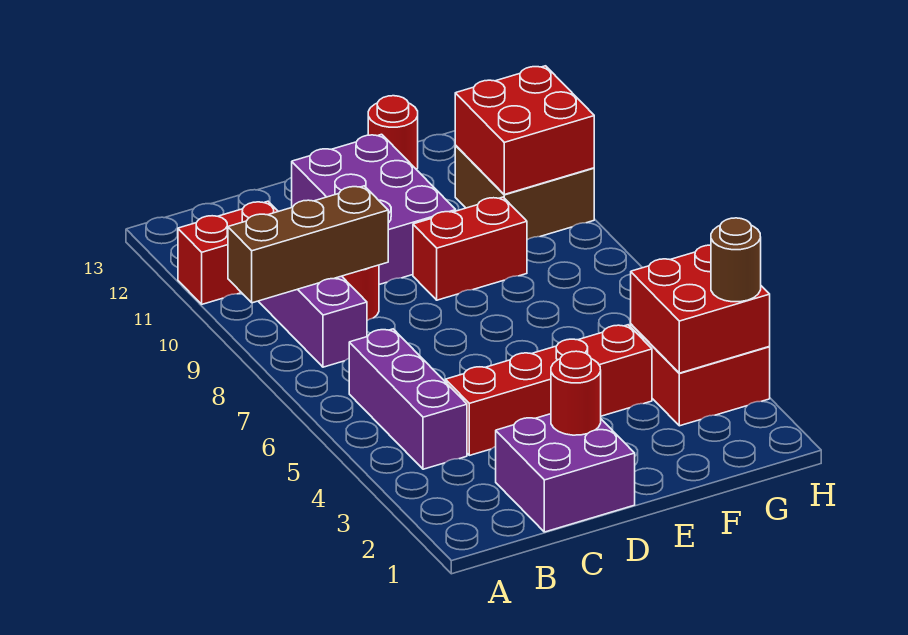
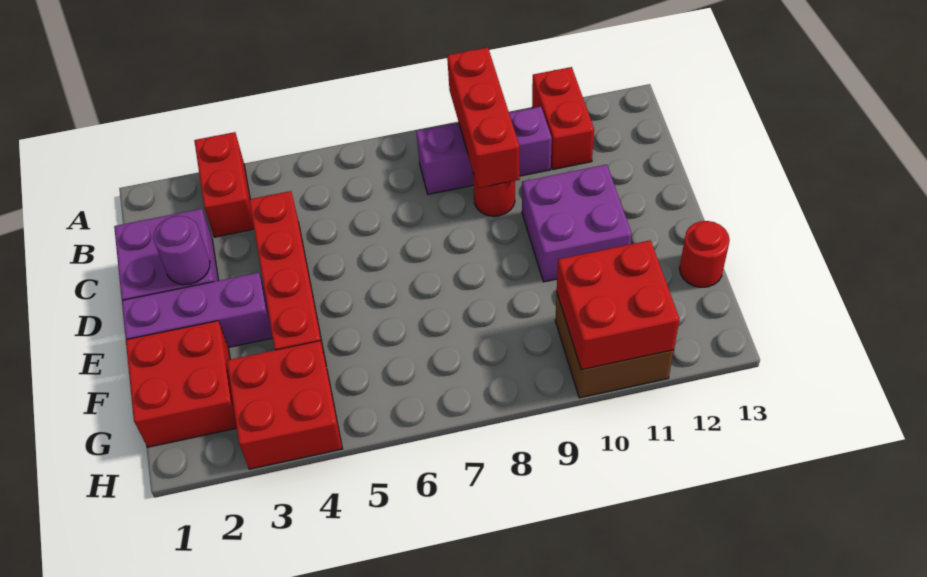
brown 1x3 brick [228,186,388,303] -> red 1x3 brick [447,48,520,188]
purple 1x3 brick [349,329,467,469] -> purple 1x3 brick moved to [122,273,273,347]
red 1x1 round brick [551,351,601,435] -> purple 1x1 round brick [153,216,210,285]
purple 2x3 brick [292,134,456,285] -> purple 2x2 brick [522,164,632,282]
red 1x2 brick [413,197,527,300] -> red 1x2 brick moved to [194,132,254,237]
red 2x2 brick [631,245,770,373] -> red 2x2 brick moved to [126,321,237,447]
brown 1x1 round brick [711,218,761,302] -> none

